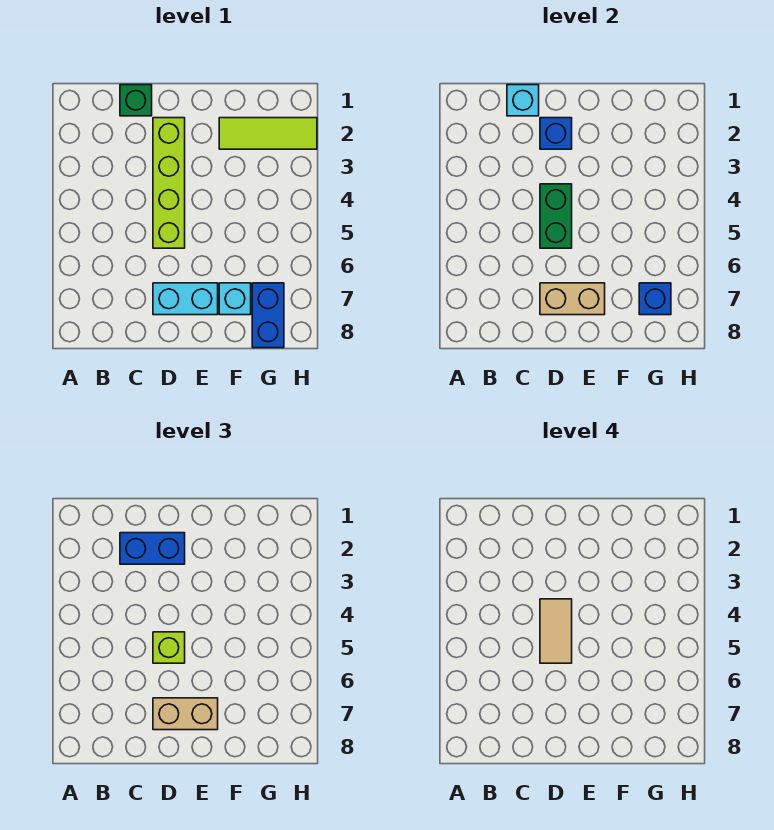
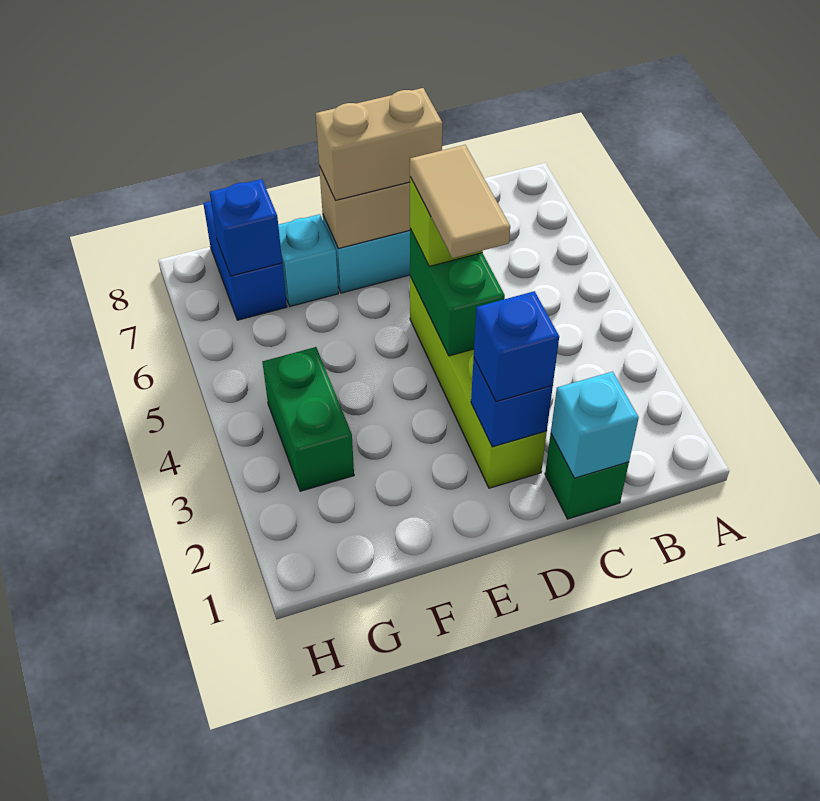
blue 1x2 brick [120,533,185,564] -> blue 1x1 brick [474,291,559,402]
lime 1x3 tile [219,118,317,149] -> none
none -> green 1x2 brick [263,347,354,491]

